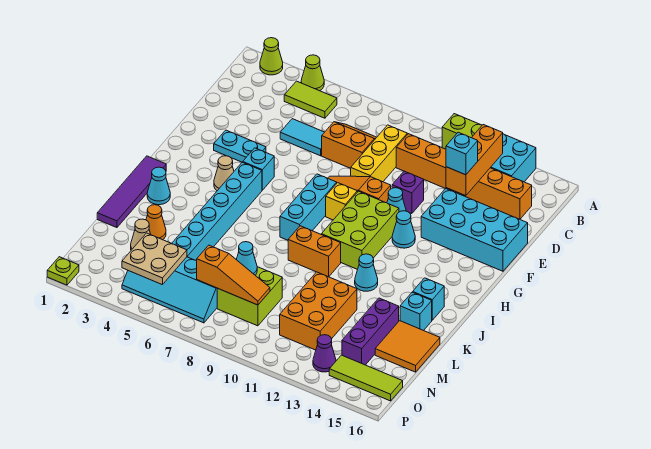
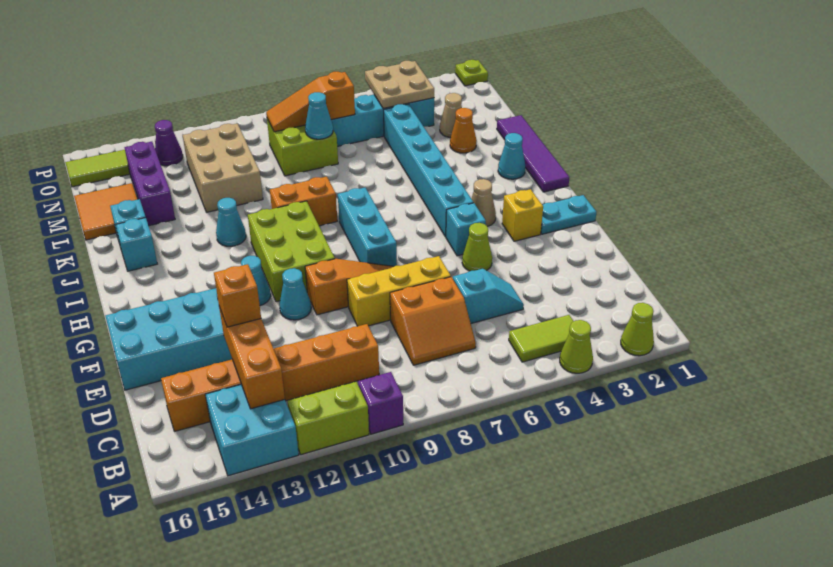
yellow 1x3 brick [351,125,407,182] -> yellow 1x3 brick turned to [347,256,451,326]
cyan 1x2 tile [280,119,324,156] -> cyan 1x2 slope [453,269,524,323]
cyan 1x1 brick [446,132,478,175] -> orange 1x1 brick [214,264,261,327]
purple 1x1 brick [392,171,424,214] -> purple 1x1 brick moved to [358,372,403,434]
cyan 1x2 plate [214,130,266,162] -> cyan 1x2 plate moved to [541,195,596,234]
none -> lime 1x1 cone [462,223,492,271]
yellow 1x1 brick [326,183,357,220] -> yellow 1x1 brick moved to [502,189,543,241]
orange 2x3 brick [280,272,357,350] -> tan 2x3 brick [182,124,263,212]

